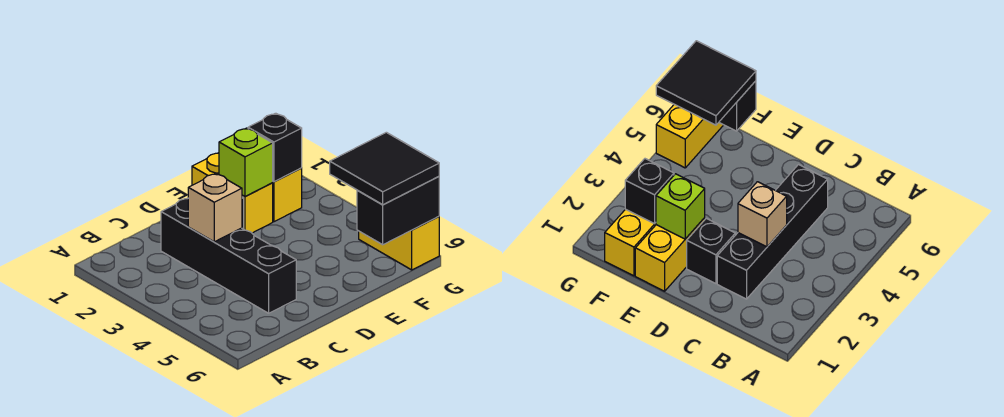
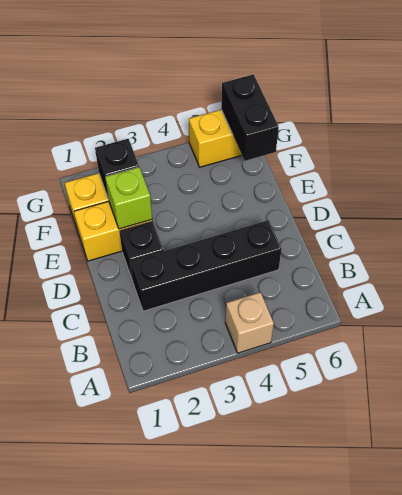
tan 1x1 brick [188,174,242,242] -> tan 1x1 brick moved to [225,292,274,353]
black 2x2 tile [330,132,439,205] -> none

